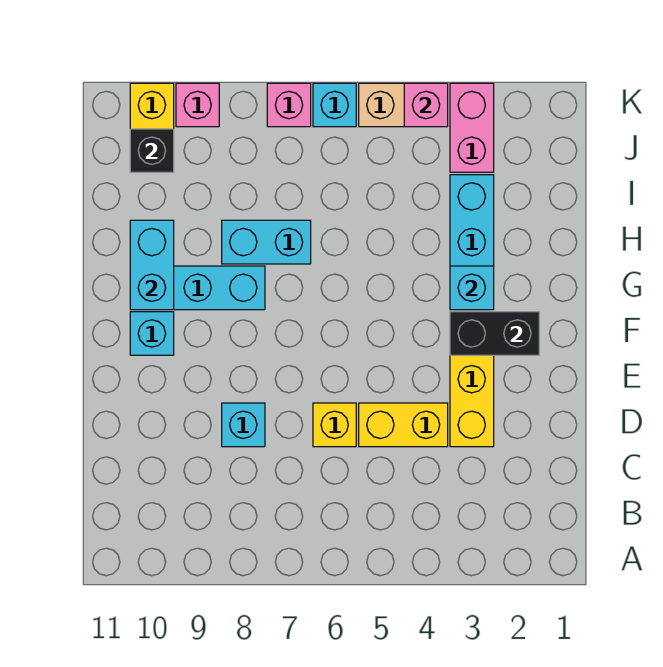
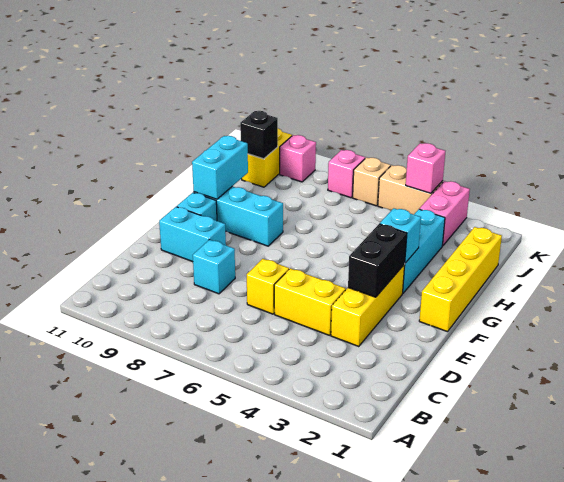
none -> yellow 1x4 brick [419,227,502,332]
black 1x2 brick [450,312,539,355] -> black 1x2 brick turned to [348,224,407,297]
cyan 1x2 brick [222,220,311,264] -> cyan 1x2 brick moved to [159,207,226,262]
cyan 1x1 brick [313,83,356,127] -> tan 1x1 brick [353,158,391,206]

